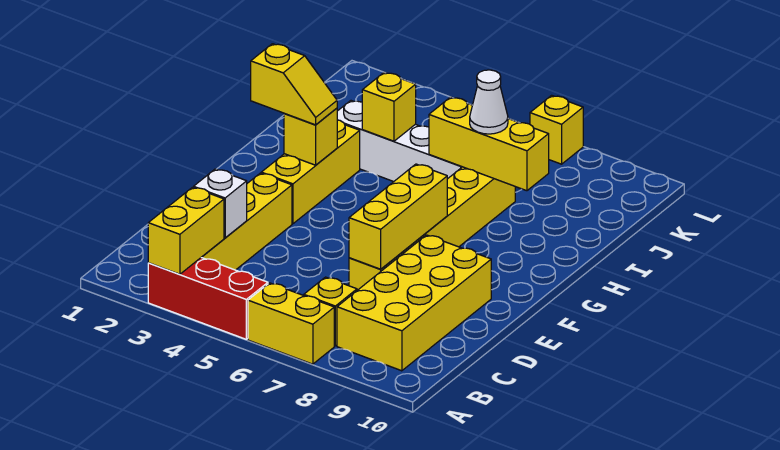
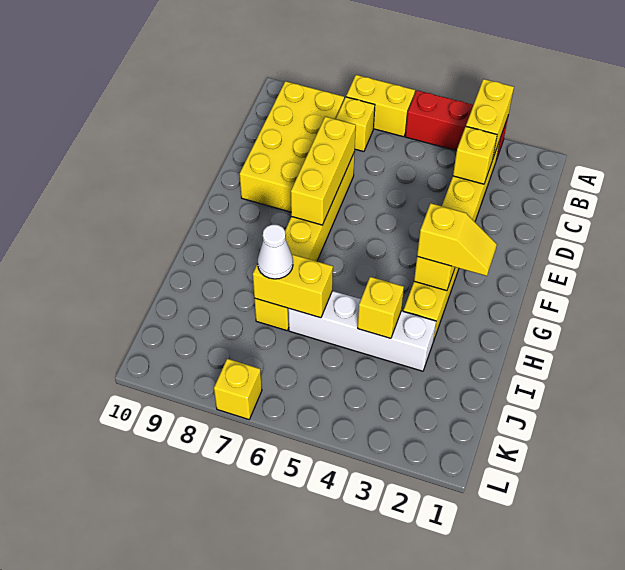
white 1x1 brick [194,169,247,238] -> yellow 1x1 brick [453,127,497,184]
yellow 1x2 slope [251,44,337,125] -> yellow 1x2 slope turned to [417,203,497,276]
yellow 1x3 brick [429,97,549,191] -> yellow 1x2 brick [253,254,333,318]

